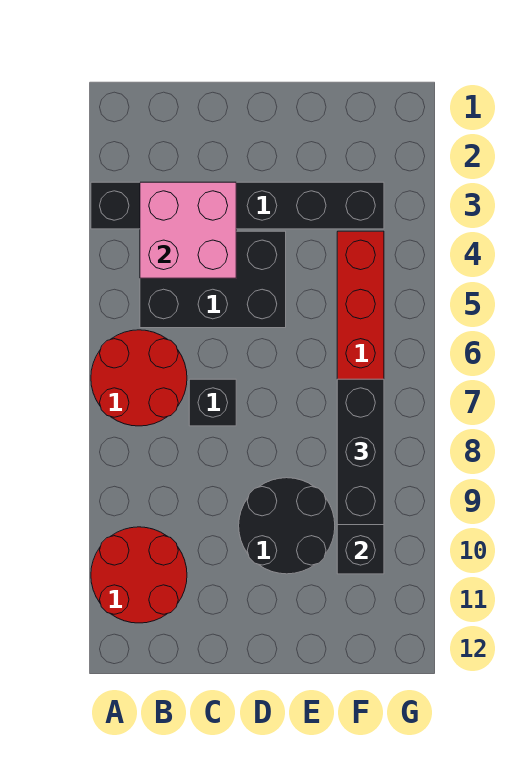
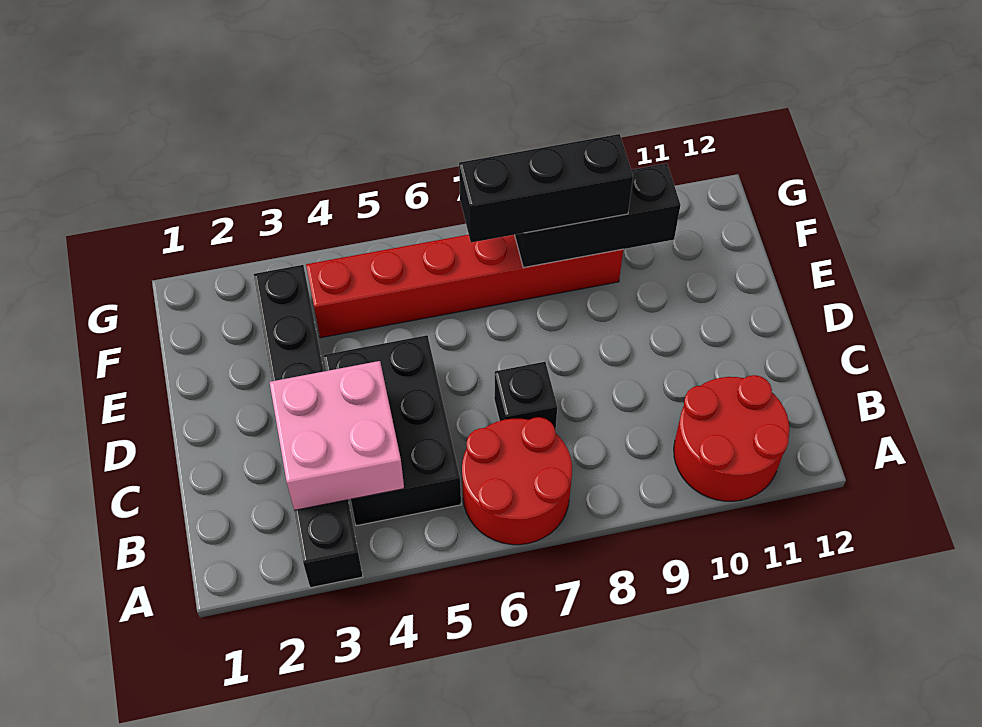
black 2x2 round brick [239,478,335,574] -> none

